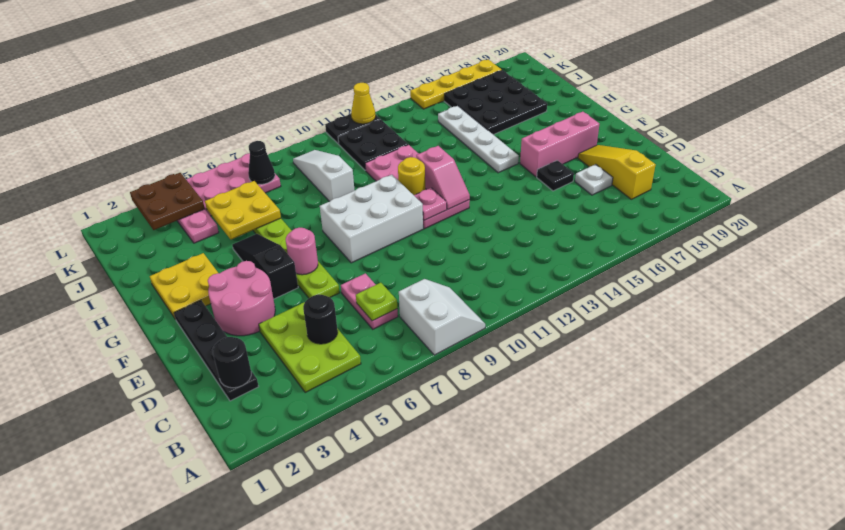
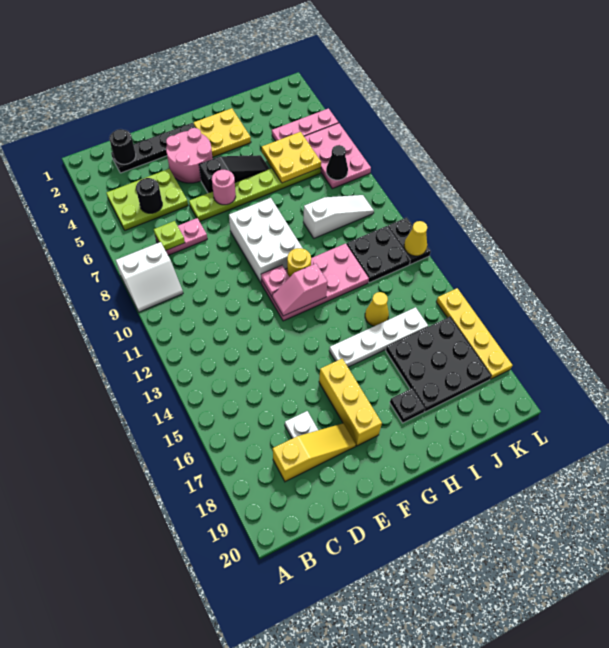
black 1x1 plate [537,160,574,191] -> black 1x1 plate moved to [390,388,425,423]
pink 1x3 brick [520,112,599,177] -> yellow 1x3 brick [319,359,382,446]
none -> yellow 1x1 cone [365,292,389,326]
brown 2x2 plate [130,173,205,230] -> none

